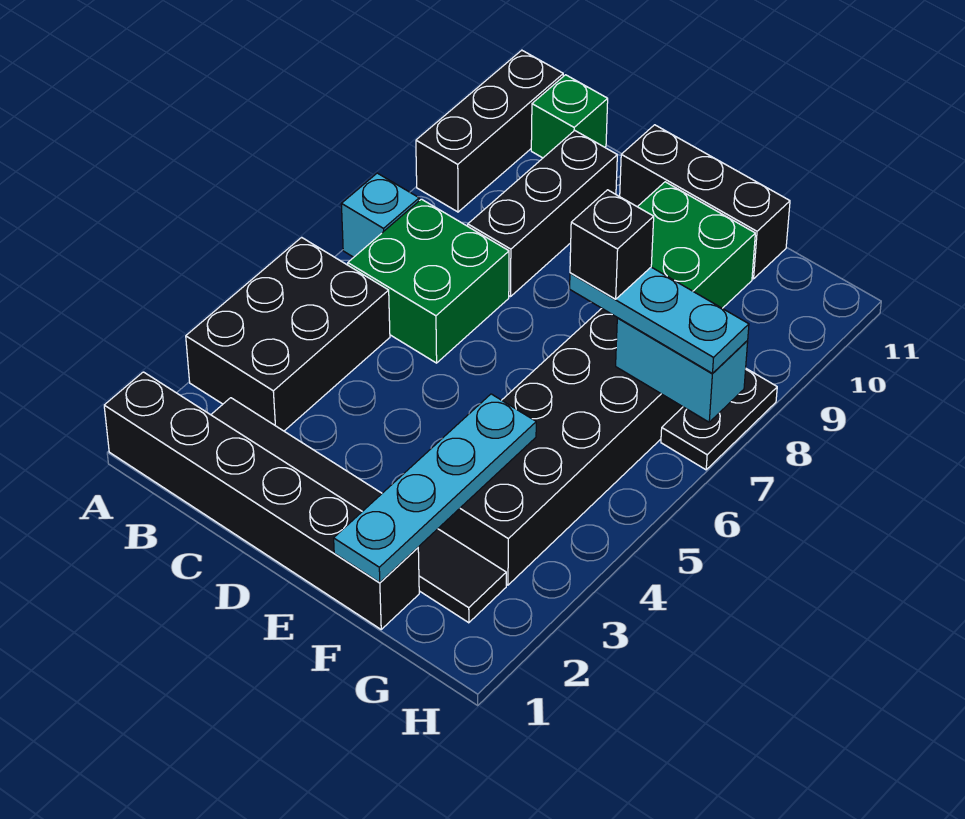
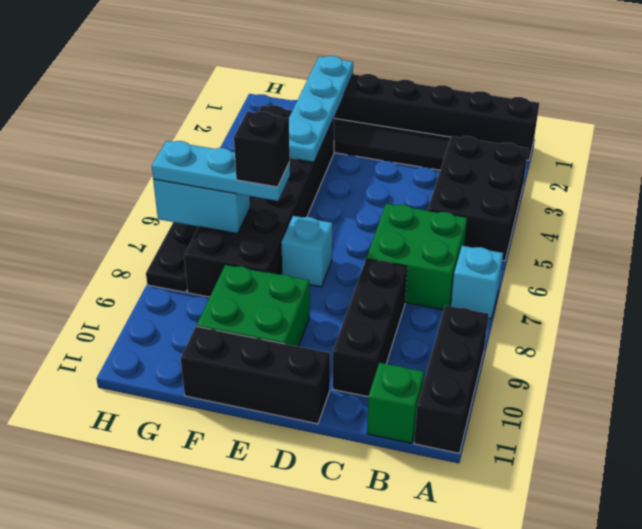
none -> cyan 1x1 brick [281,216,332,287]

